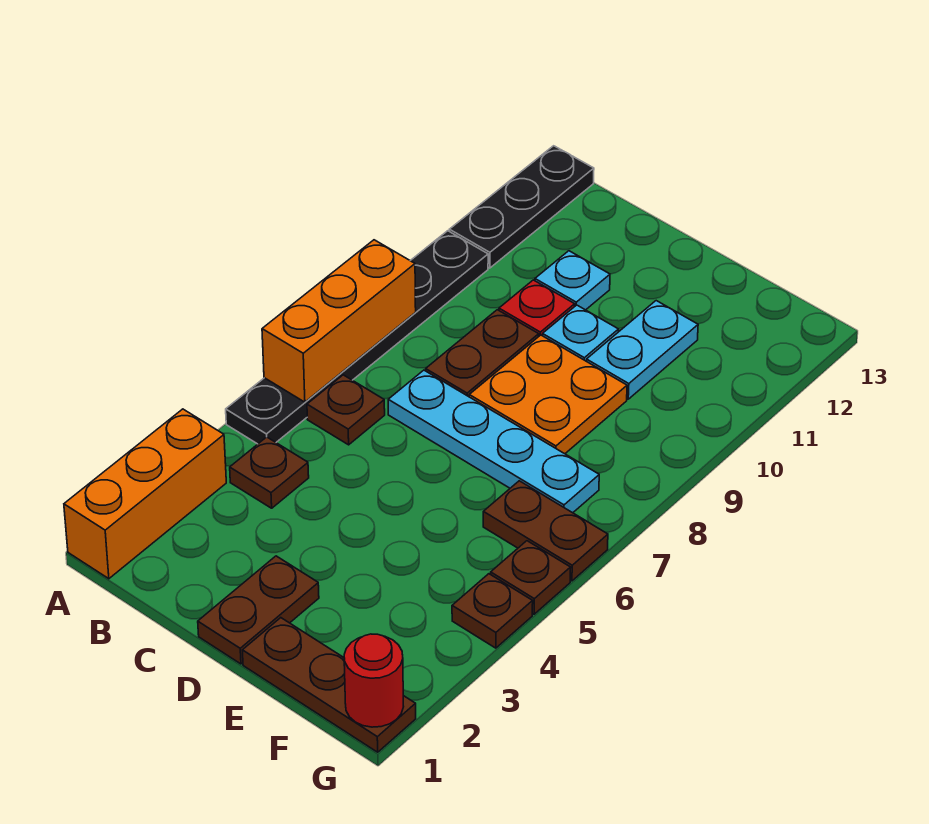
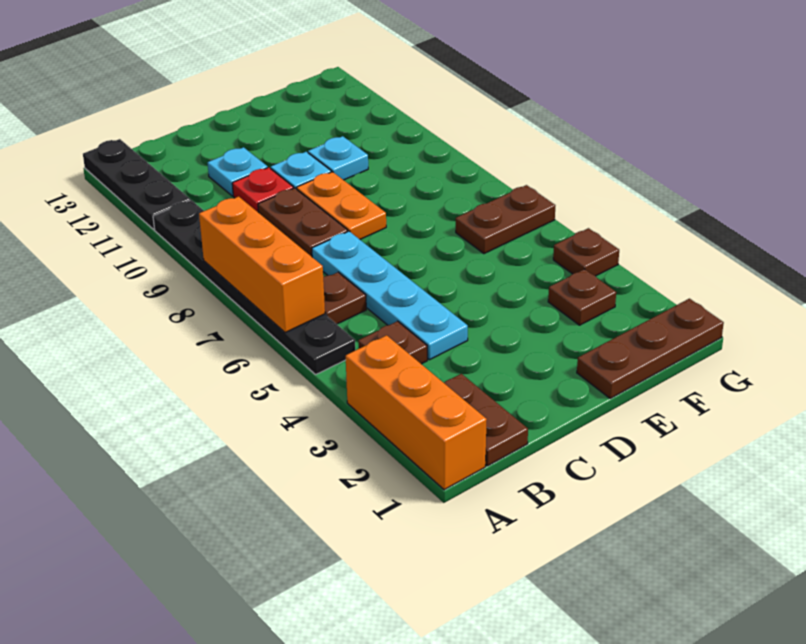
cyan 1x4 plate [388,370,599,513] -> cyan 1x4 plate turned to [312,231,468,360]
brown 1x2 plate [198,556,319,664] -> brown 1x2 plate moved to [444,374,528,466]
orange 2x2 plate [469,335,627,454] -> orange 1x2 plate [297,172,386,239]
cyan 1x2 plate [586,301,698,399] -> cyan 1x1 plate [308,136,368,180]
red 1x1 round brick [344,634,404,727] -> none
brown 1x1 plate [491,541,571,614] -> brown 1x1 plate moved to [548,269,616,325]

